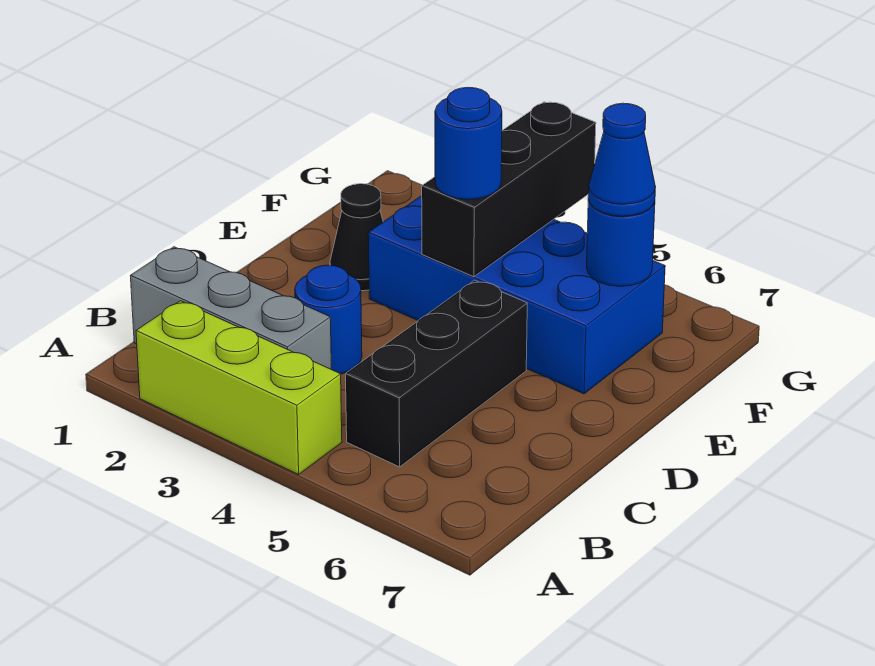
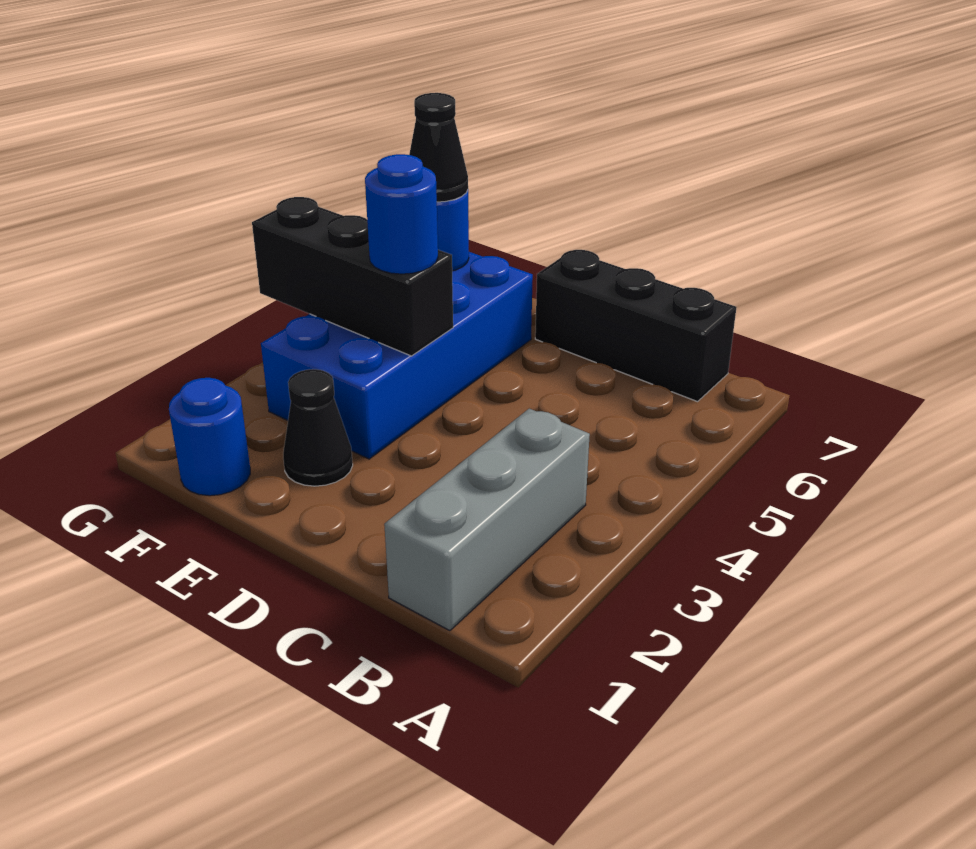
lime 1x3 brick [136,301,342,474] -> none
black 1x3 brick [346,280,527,467] -> black 1x3 brick moved to [535,250,737,402]
blue 1x1 round brick [295,265,362,374] -> blue 1x1 round brick moved to [169,378,250,496]
blue 1x1 cone [588,103,656,216] -> black 1x1 cone [409,93,468,202]

